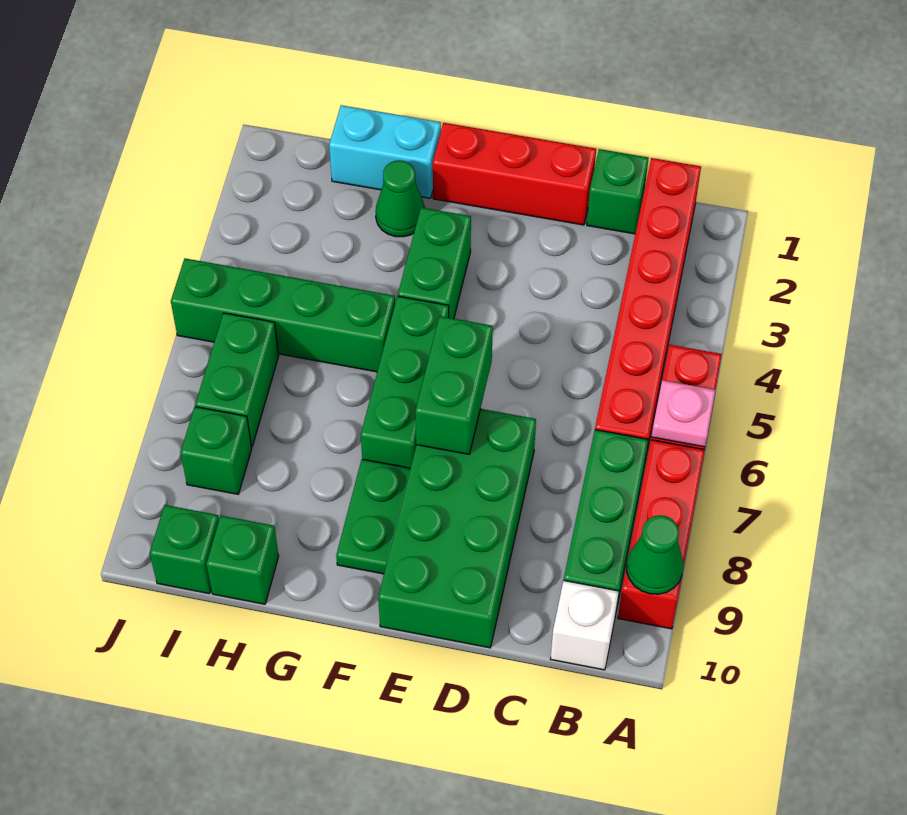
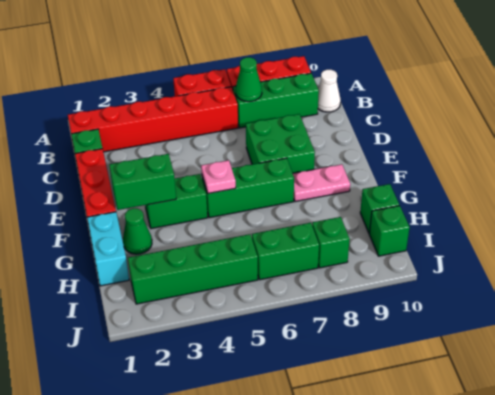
pink 1x1 plate [652,380,715,447] -> pink 1x1 plate moved to [201,160,236,193]
green 1x1 cone [627,515,683,594] -> green 1x1 cone moved to [235,57,262,102]
white 1x1 brick [551,580,619,670] -> white 1x1 cone [318,70,341,112]
green 2x4 brick [378,409,536,648] -> green 2x2 brick [246,114,315,173]
green 1x2 brick [415,316,493,454] -> green 1x2 brick moved to [109,154,176,210]
green 1x2 plate [336,459,410,574] -> pink 1x2 plate [293,164,350,202]
green 1x4 brick [171,258,395,372] -> green 1x4 brick turned to [128,234,258,304]

